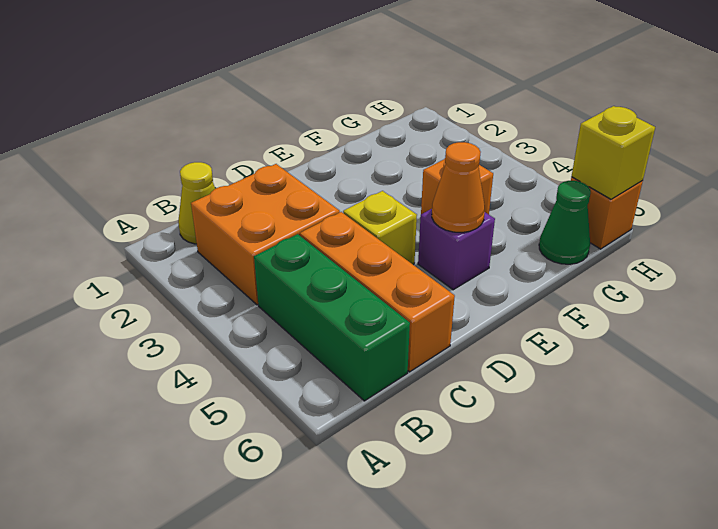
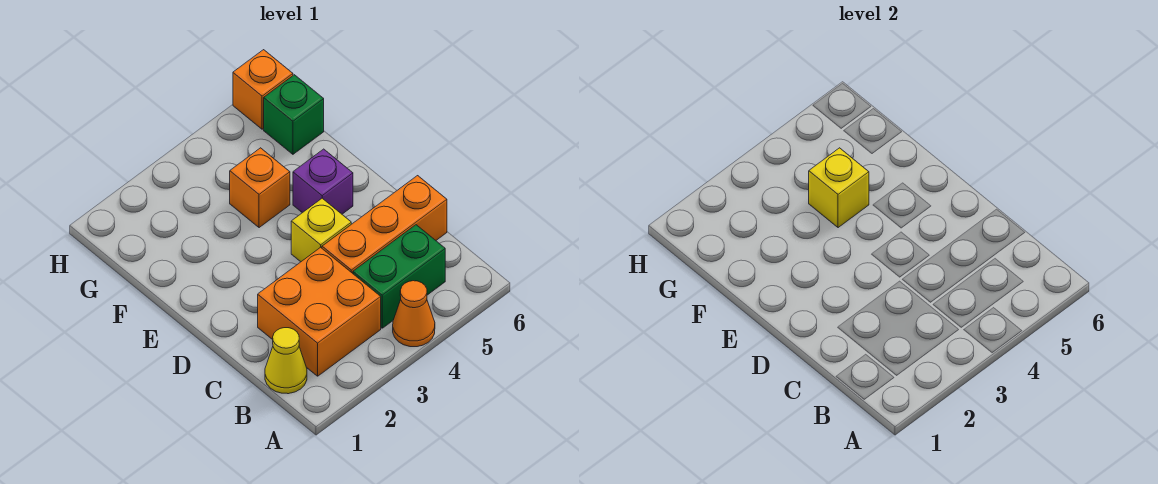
green 1x3 brick [254,234,410,401] -> green 1x2 brick [353,225,445,328]
orange 1x1 cone [432,142,485,233] -> orange 1x1 cone moved to [393,281,435,347]
green 1x1 cone [539,181,591,264] -> green 1x1 brick [264,75,324,154]
yellow 1x1 brick [572,106,655,199] -> yellow 1x1 brick moved to [809,148,869,228]

